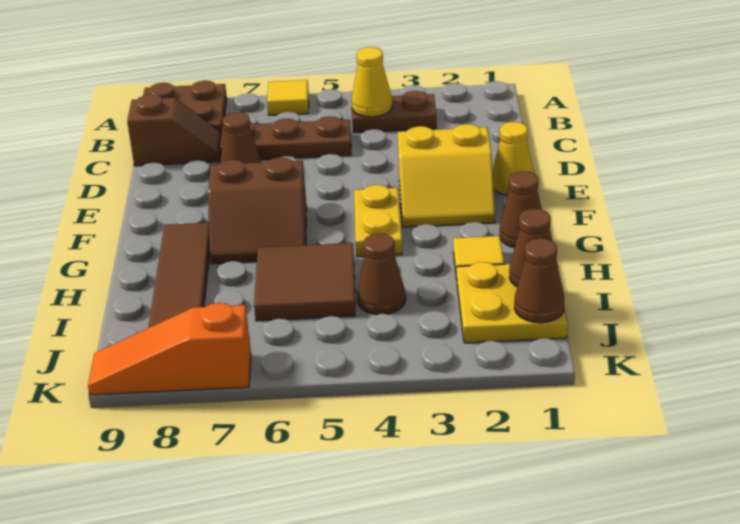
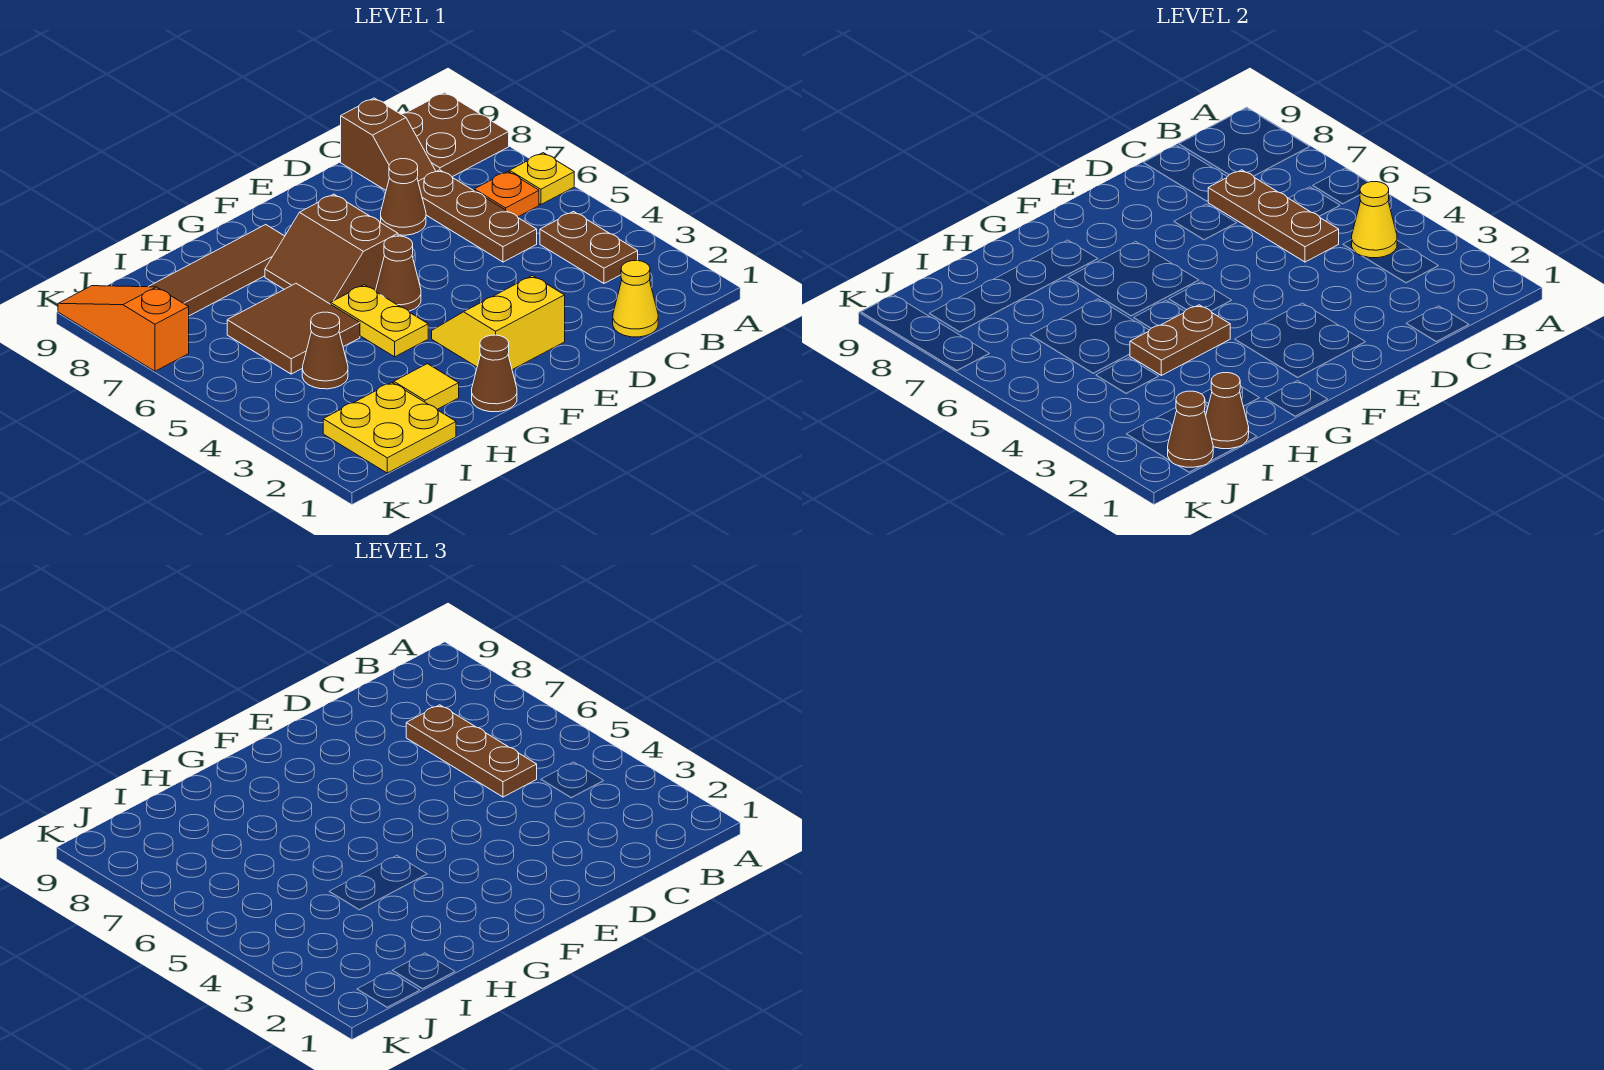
yellow 1x1 tile [267,80,309,115] -> yellow 1x1 plate [510,153,574,205]
none -> orange 1x1 plate [474,171,539,217]
none -> brown 1x3 plate [1208,170,1339,262]
none -> brown 1x3 plate [406,705,537,797]
yellow 1x1 cone [492,122,534,195] -> yellow 1x1 cone moved to [613,260,658,337]
yellow 2x2 slope [398,124,495,227] -> yellow 2x2 slope turned to [432,276,565,370]
yellow 1x2 plate [354,185,402,257] -> yellow 1x2 plate turned to [331,285,428,357]
none -> brown 1x1 cone [376,236,421,311]
none -> brown 1x2 plate [1130,305,1230,375]

